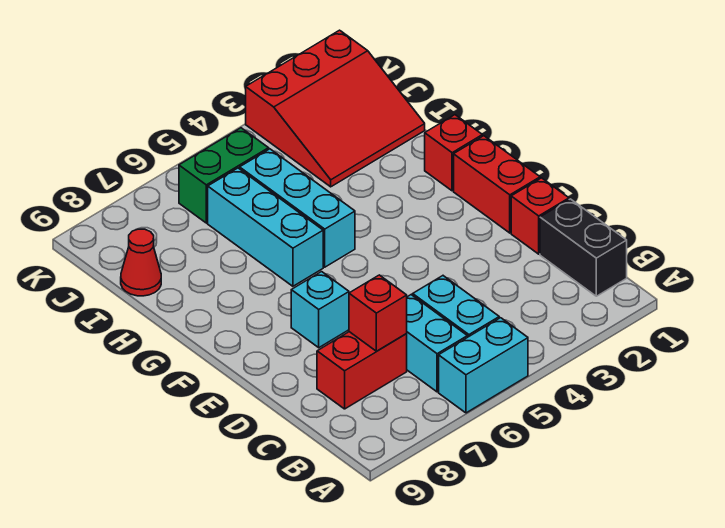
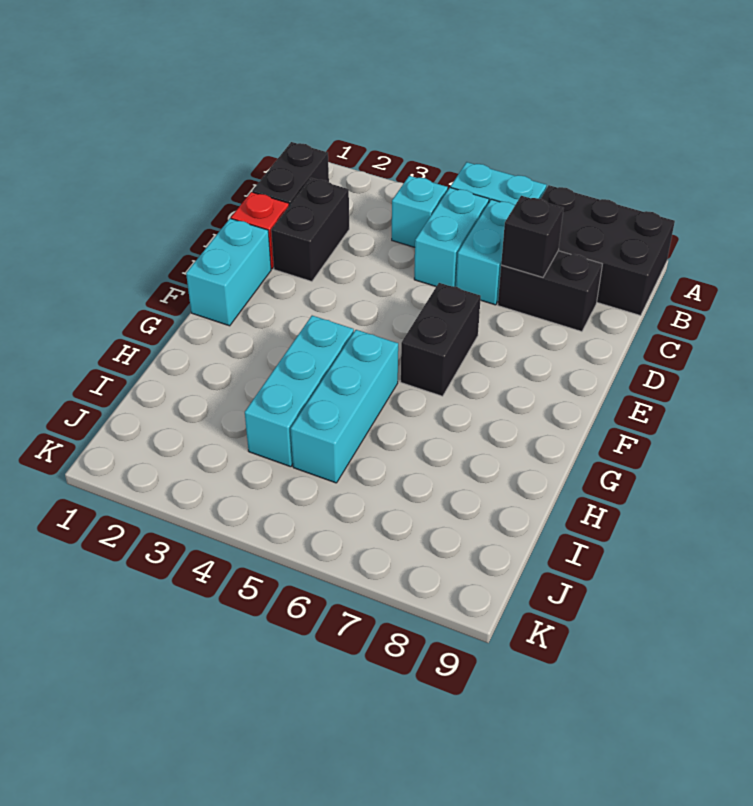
none -> black 2x3 brick [541,185,675,316]
none -> black 1x2 brick [271,178,349,281]
red 1x2 brick [317,332,407,409] -> black 1x2 brick [498,251,602,332]
red 1x1 brick [349,275,407,351] -> black 1x1 brick [501,196,564,277]
red 1x2 brick [454,136,540,233] -> cyan 1x2 brick [186,218,271,326]
none -> black 1x2 brick [401,283,481,396]
cyan 1x1 brick [291,272,349,348] -> cyan 1x1 brick moved to [392,176,448,247]
red 1x1 brick [425,115,482,191] -> none
cyan 1x3 brick [208,168,323,286] -> cyan 1x3 brick moved to [245,316,354,467]
red 3x3 slope [246,30,425,187] -> none
red 1x1 cone [121,229,161,296] -> none
green 1x2 brick [179,128,269,223] -> none

